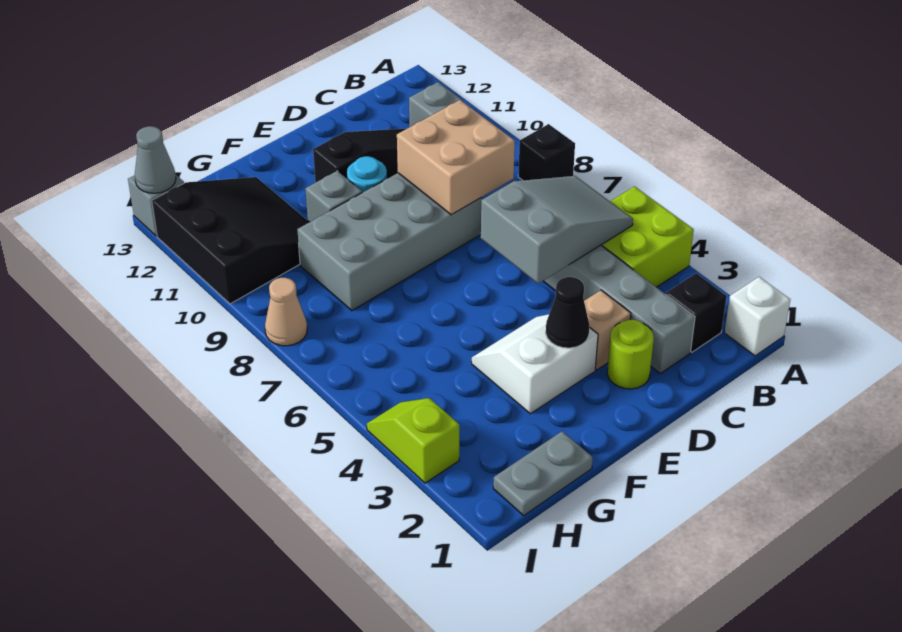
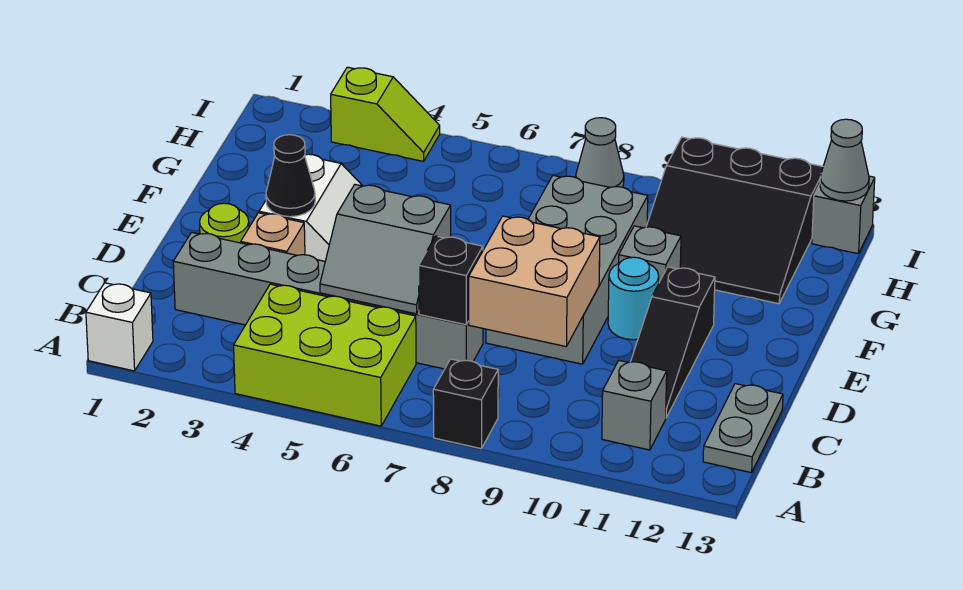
lime 2x2 brick [601,186,694,287] -> lime 2x3 brick [234,284,416,426]
black 1x1 brick [666,273,727,352] -> black 1x1 brick moved to [419,236,483,325]
grey 2x3 slope [481,176,633,284] -> grey 2x2 slope [320,185,451,314]
grey 1x2 plate [493,431,593,515] -> grey 1x2 plate moved to [703,384,783,473]
tan 1x1 cone [265,278,307,346] -> grey 1x1 cone [576,118,624,187]

